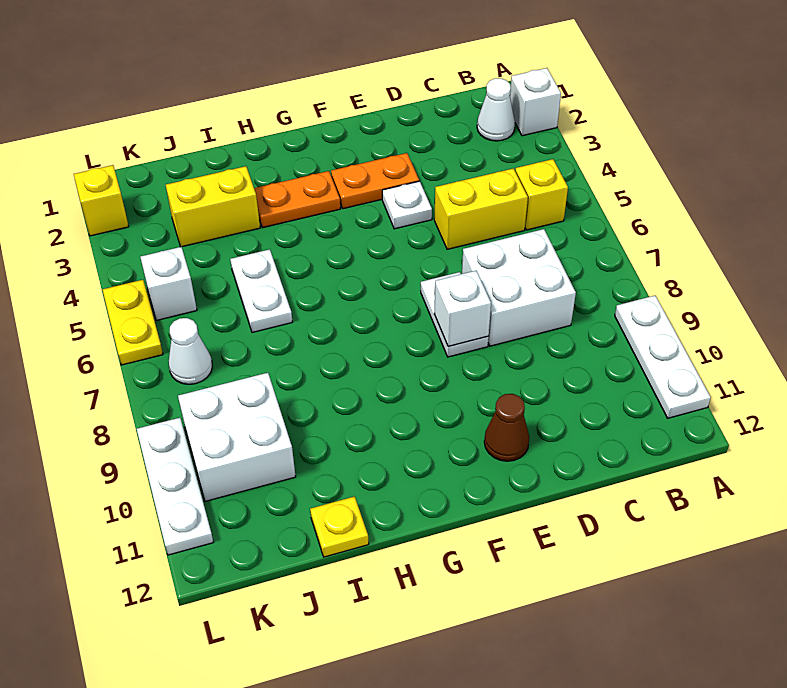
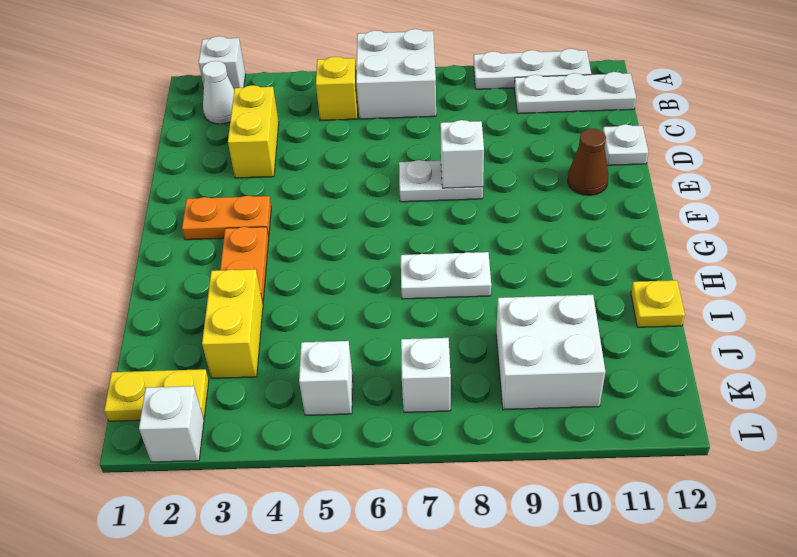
yellow 1x2 brick [434,168,528,249] -> yellow 1x2 brick moved to [228,85,279,178]
white 2x2 brick [462,229,576,346] -> white 2x2 brick moved to [356,29,436,119]
orange 1x2 plate [331,153,419,209] -> orange 1x2 plate turned to [182,196,271,240]
white 1x1 plate [382,181,432,229] -> white 1x1 plate moved to [603,124,648,165]
white 1x2 plate [230,249,292,332] -> white 1x2 plate moved to [401,252,491,299]
white 1x1 cone [169,318,212,384] -> white 1x1 brick [401,338,451,412]
yellow 1x1 brick [74,165,129,236] -> white 1x1 brick [139,386,204,462]
yellow 1x2 plate [103,280,163,365] -> yellow 1x2 plate moved to [104,369,209,421]
white 1x3 plate [137,418,213,555] -> white 1x3 plate moved to [514,72,636,114]

